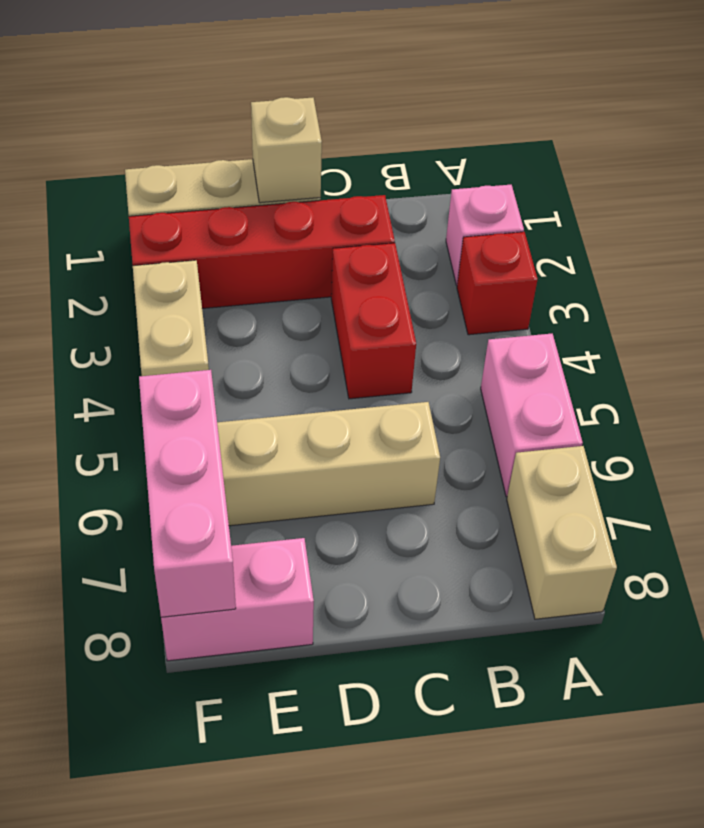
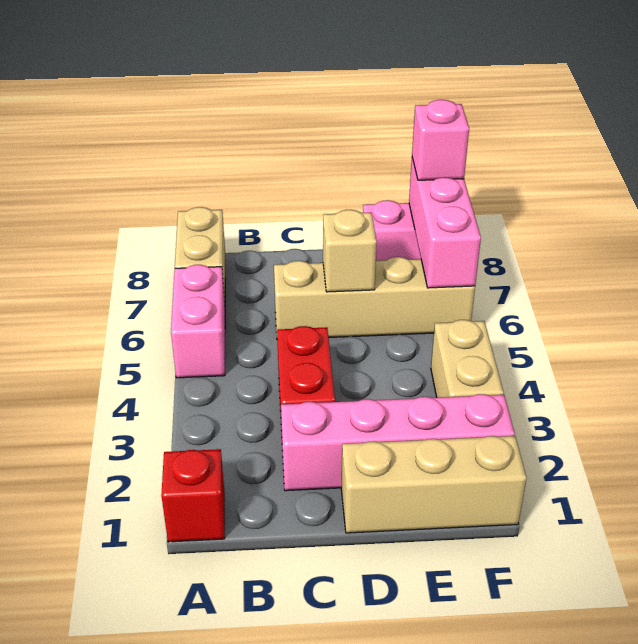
pink 1x1 brick [446,185,524,285] -> pink 1x1 brick moved to [412,100,469,180]
red 1x1 brick [457,232,538,335] -> red 1x1 brick moved to [161,449,225,542]
red 1x4 brick [129,195,395,308] -> pink 1x4 brick [281,394,515,491]
tan 1x1 brick [251,97,322,203] -> tan 1x1 brick moved to [323,210,377,292]

